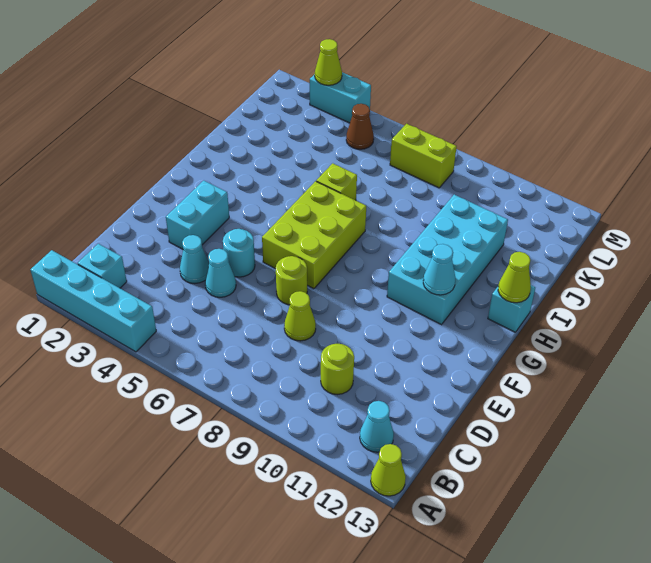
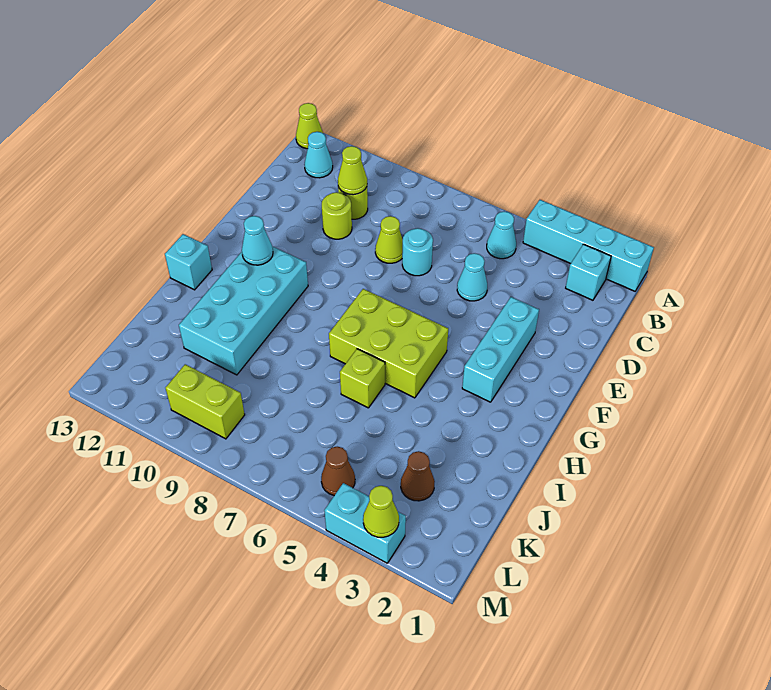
cyan 1x1 cone [180,235,209,284] -> cyan 1x1 cone moved to [487,211,516,259]
cyan 1x2 brick [166,181,229,249] -> cyan 1x3 brick [462,297,539,402]
cyan 1x1 round brick [223,229,255,277] -> cyan 1x1 round brick moved to [402,228,433,276]
lime 1x1 round brick [276,256,307,305] -> lime 1x1 round brick moved to [322,192,352,239]
lime 2x3 brick [262,181,366,289] -> lime 2x3 brick turned to [329,289,448,398]
lime 1x1 cone [498,252,531,303] -> lime 1x1 cone moved to [338,146,367,195]
none -> brown 1x1 cone [401,451,435,501]
lime 1x2 brick [390,124,457,188] -> lime 1x2 brick moved to [165,364,245,439]

